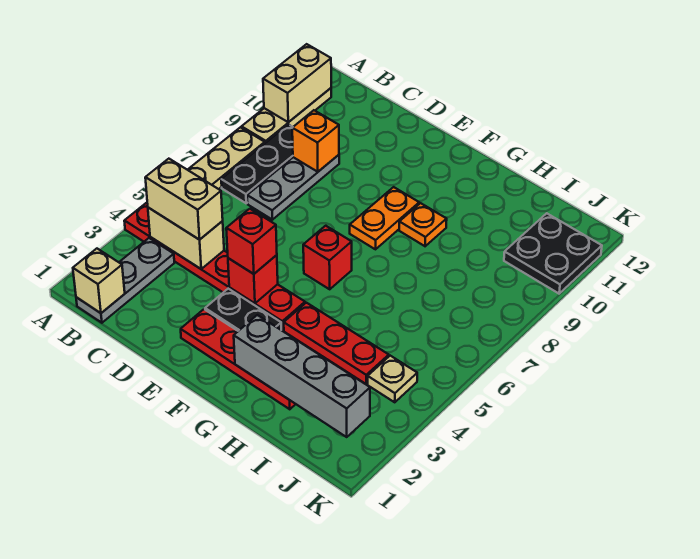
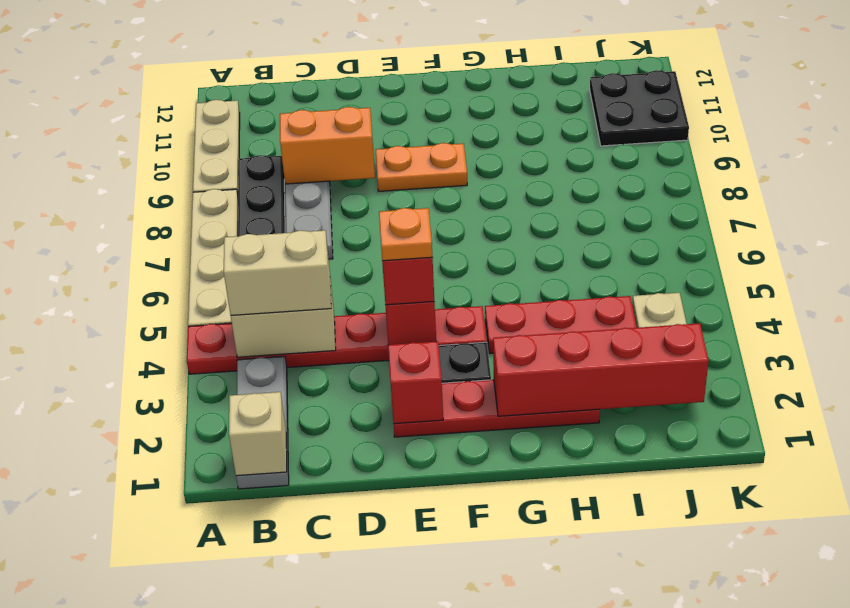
tan 1x2 brick [263,44,331,122] -> none
orange 1x1 brick [292,110,339,172] -> orange 1x2 brick [280,107,375,184]
red 1x1 brick [303,226,352,289] -> red 1x1 brick moved to [388,341,443,424]
orange 1x2 plate [350,187,419,249] -> orange 1x2 plate turned to [376,143,467,191]
grey 1x4 brick [234,315,370,437] -> red 1x4 brick [493,323,709,416]
orange 1x1 plate [399,203,447,246] -> orange 1x1 plate moved to [379,208,432,261]

